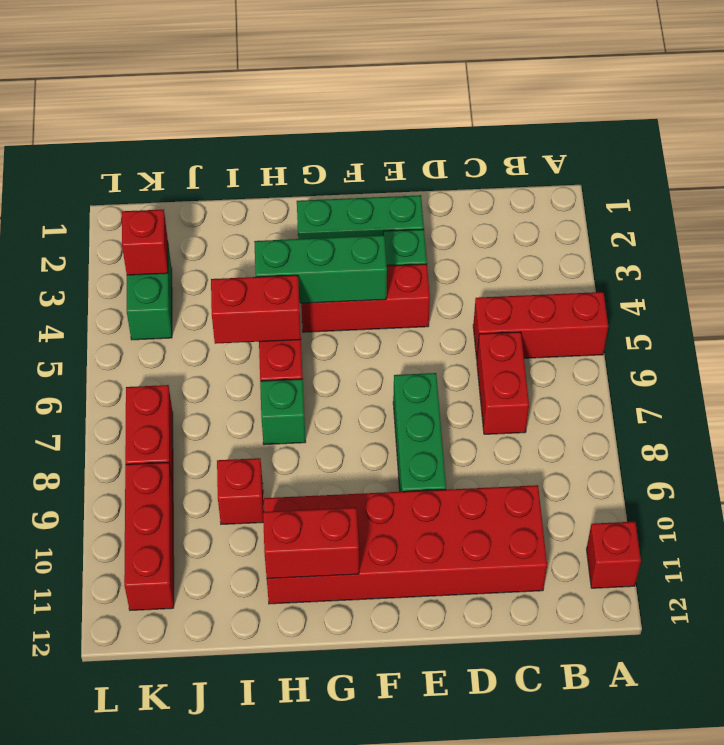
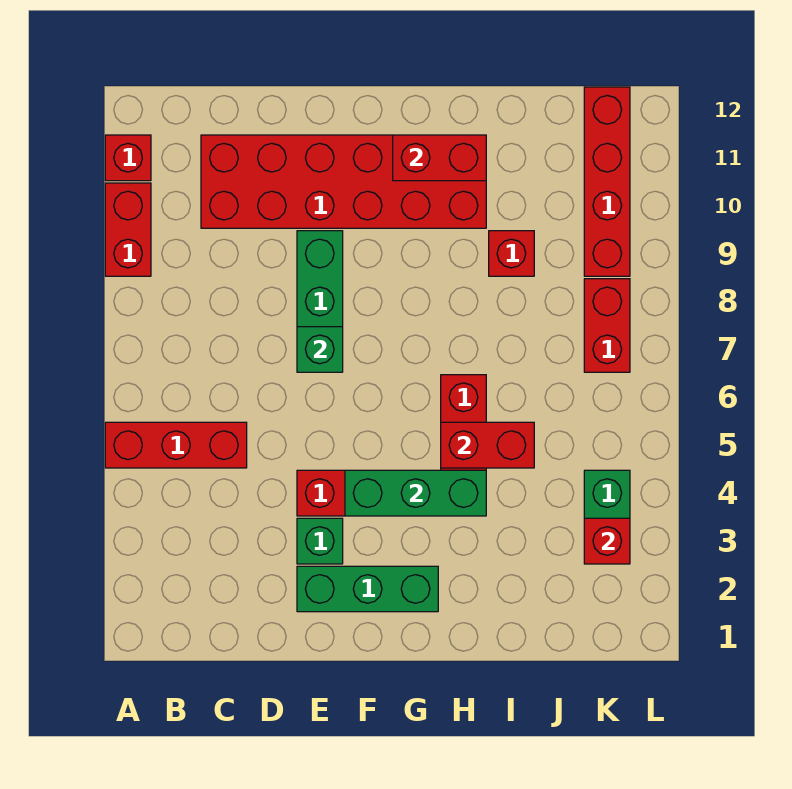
red 1x2 brick [477,332,529,434] -> red 1x2 brick moved to [105,183,151,276]
green 1x1 brick [260,379,306,445] -> green 1x1 brick moved to [297,327,343,372]
red 1x3 brick [124,462,174,610] -> red 1x4 brick [584,87,630,276]

